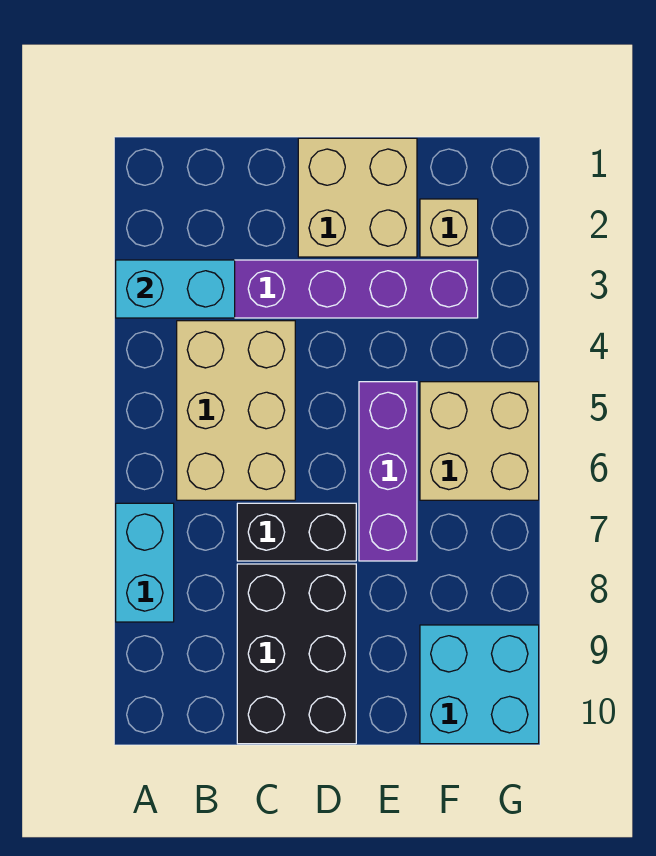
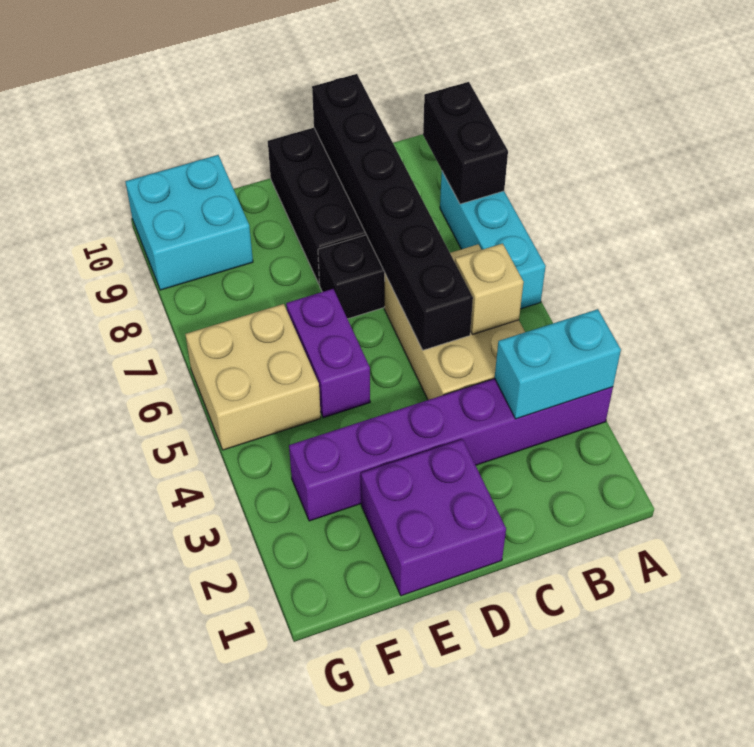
cyan 1x2 brick [116,503,174,622] -> cyan 1x3 brick [440,172,546,309]
none -> black 1x2 brick [423,82,508,204]
none -> black 1x6 brick [312,74,473,350]
tan 2x2 brick [298,138,417,257] -> purple 2x2 brick [361,439,506,596]
purple 1x3 brick [359,382,417,561] -> purple 1x2 brick [286,289,370,418]
tan 1x1 brick [420,199,478,257] -> tan 1x1 brick moved to [455,243,524,335]

